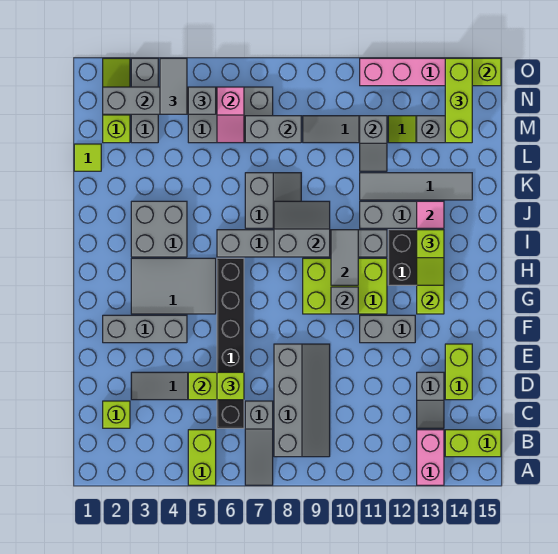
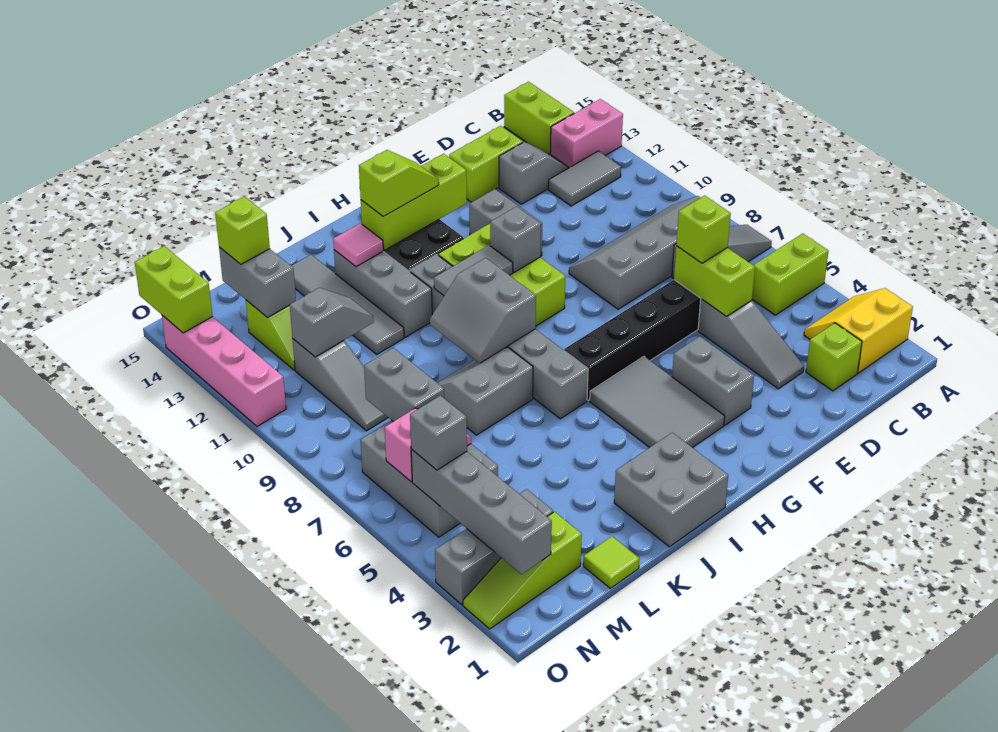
none -> yellow 2x2 slope [804,288,913,373]
grey 1x3 brick [103,315,187,343] -> grey 1x2 brick [672,336,754,425]
grey 2x2 brick [131,201,187,257] -> grey 2x2 brick moved to [614,433,728,547]
lime 1x3 brick [445,58,472,143] -> lime 1x1 brick [215,197,270,264]
grey 1x2 tile [160,58,187,114] -> grey 1x2 tile moved to [548,151,621,206]

